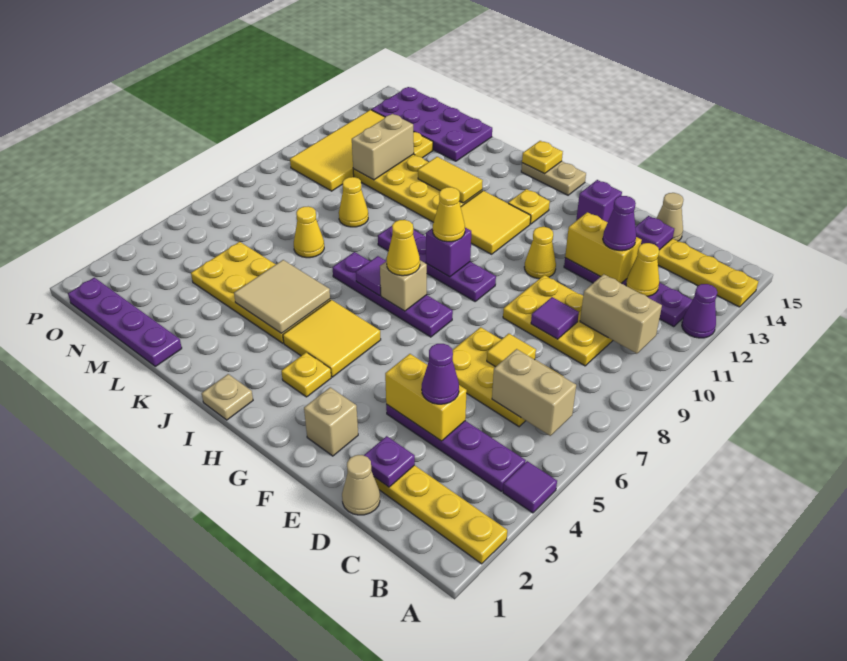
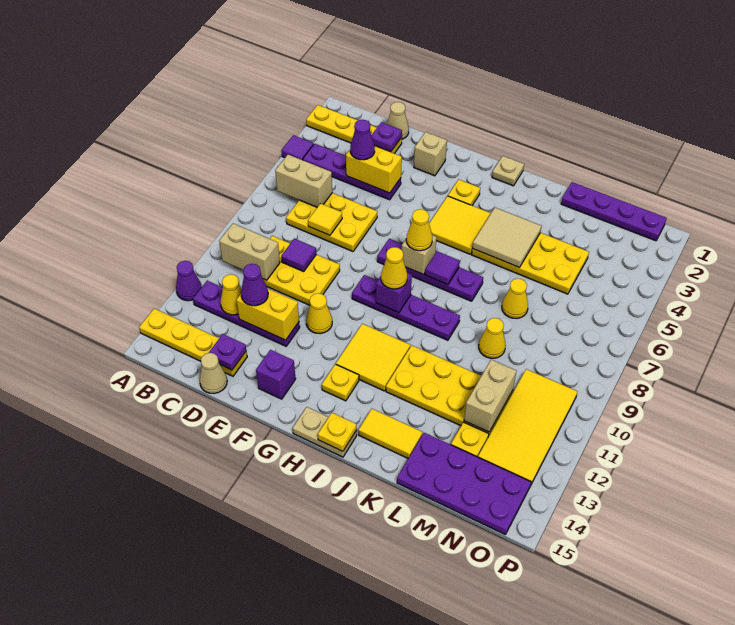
yellow 1x2 tile [418,157,483,203] -> yellow 1x2 tile moved to [358,409,423,458]

